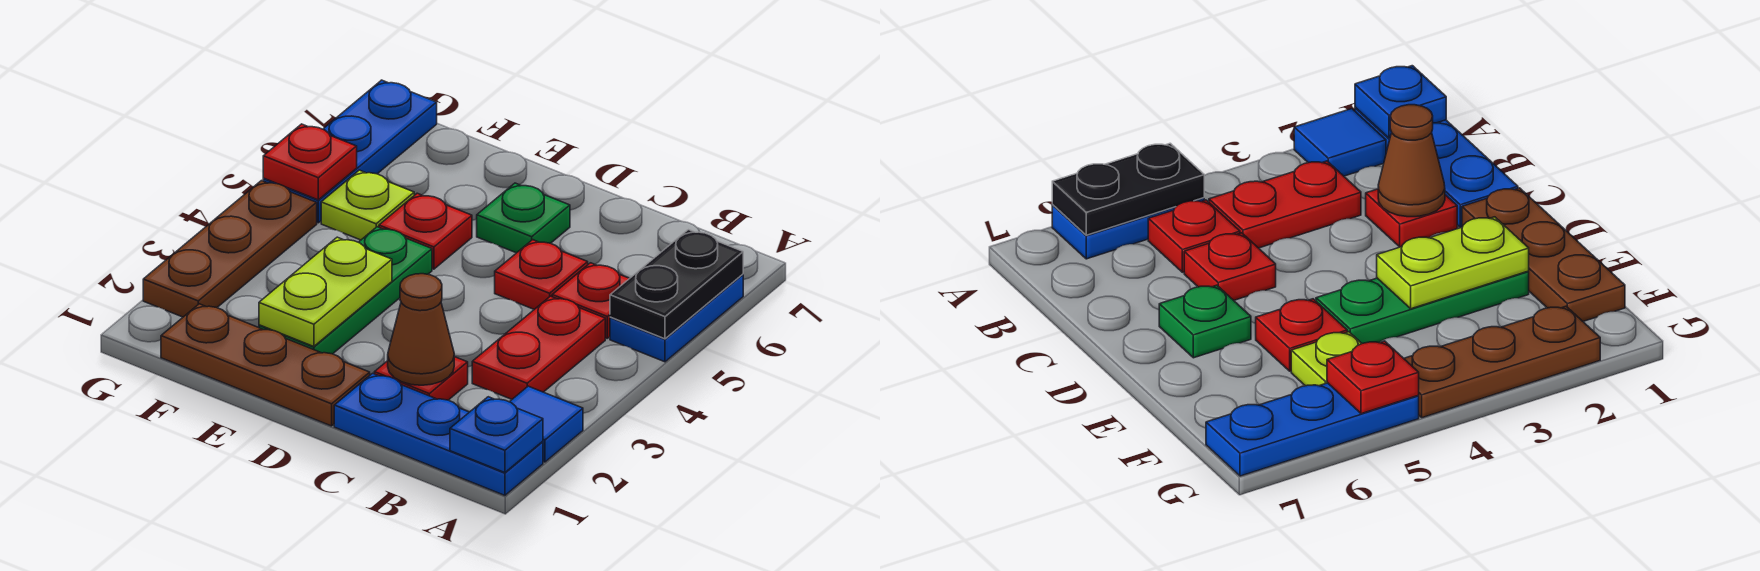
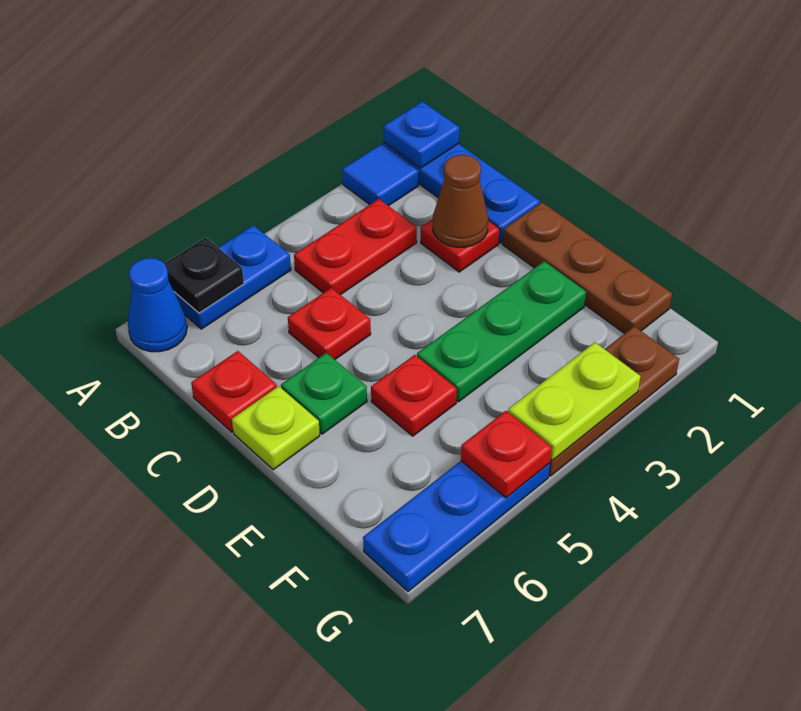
black 1x2 plate [610,230,743,339] -> black 1x1 plate [164,238,244,313]
none -> blue 1x1 cone [128,258,187,352]
red 1x1 plate [552,263,630,338] -> red 1x1 plate moved to [191,351,277,432]
lime 1x2 plate [259,237,392,347] -> lime 1x2 plate moved to [508,342,641,461]
lime 1x1 plate [321,170,414,240] -> lime 1x1 plate moved to [232,386,320,470]

